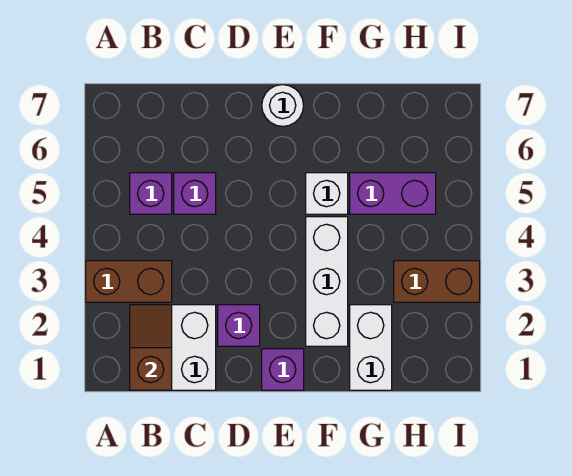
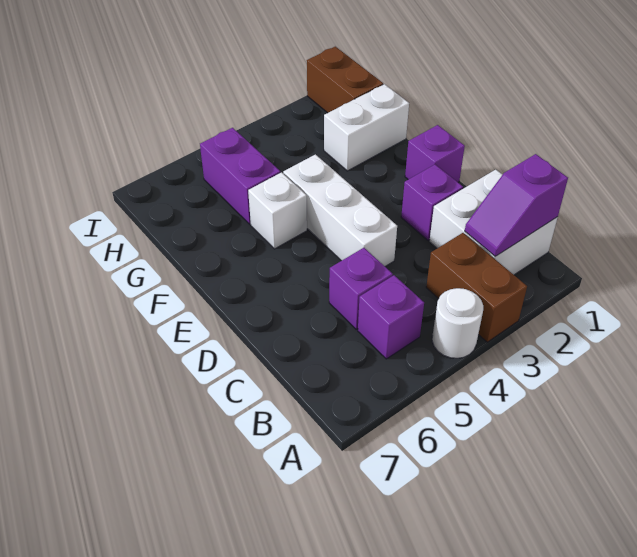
brown 1x2 slope [130,305,172,390] -> purple 1x2 slope [465,154,568,256]
white 1x1 round brick [262,85,304,126] -> white 1x1 round brick moved to [432,288,483,358]
white 1x3 brick [306,217,348,346] -> white 1x3 brick turned to [283,154,397,266]
brown 1x2 brick [394,261,480,302] -> brown 1x2 brick moved to [307,47,383,113]

